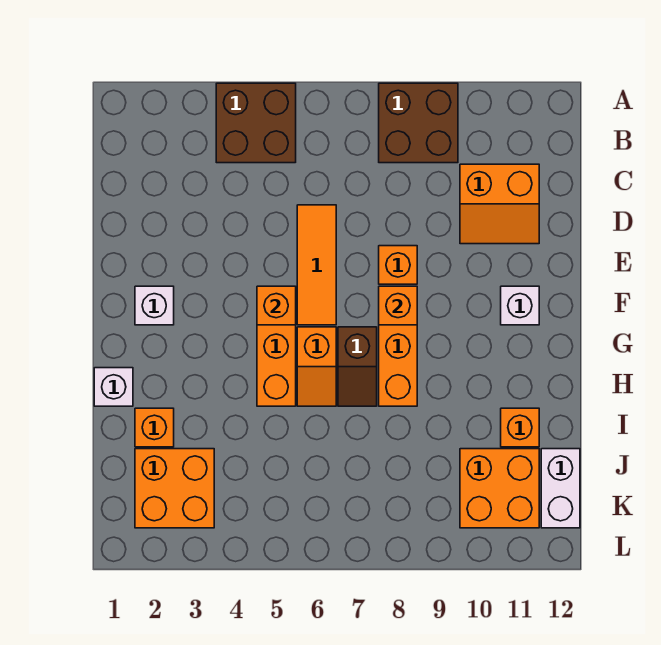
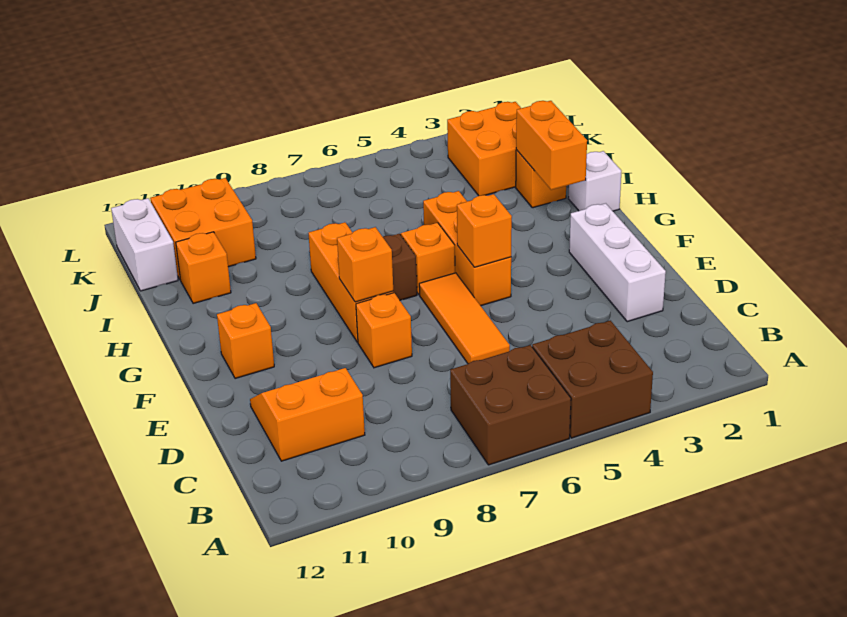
brown 2x2 brick [379,83,458,163] -> brown 2x2 brick moved to [450,345,571,465]
white 1x1 brick [135,286,174,325] -> white 1x3 brick [569,203,666,322]
white 1x1 brick [501,286,539,325] -> orange 1x1 brick [217,303,274,379]
none -> orange 1x2 brick [516,101,587,190]

